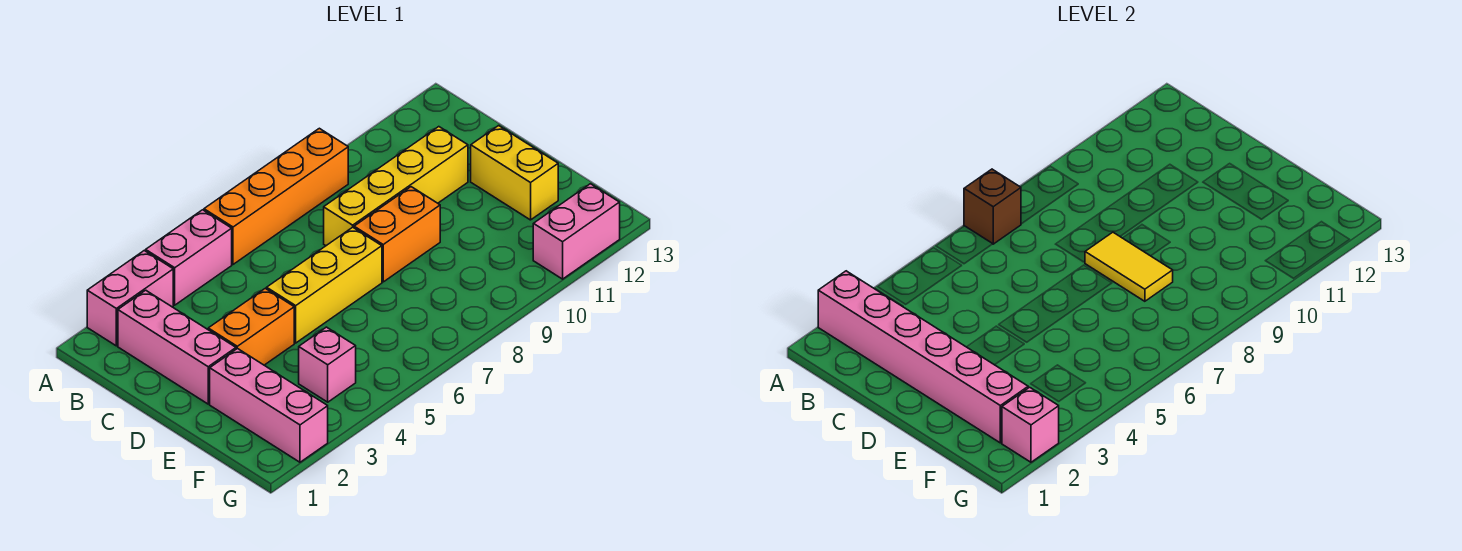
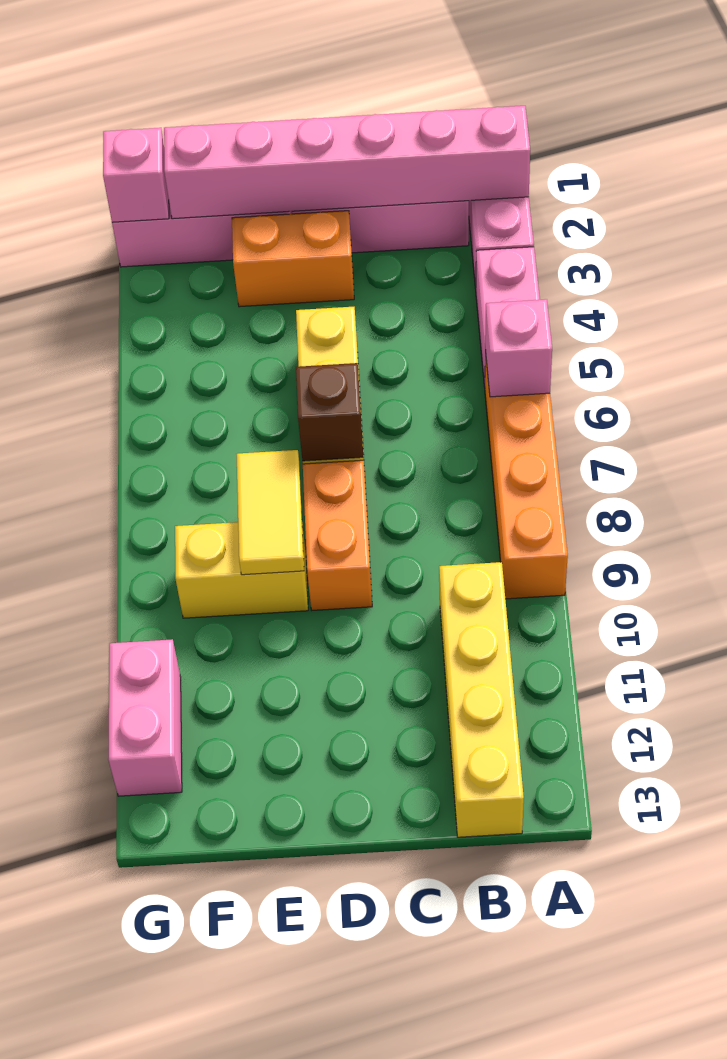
brown 1x1 brick [964,169,1021,244] -> brown 1x1 brick moved to [296,363,363,461]
yellow 1x4 brick [324,127,468,246] -> yellow 1x4 brick moved to [439,562,524,837]
orange 1x2 brick [208,288,294,365] -> orange 1x2 brick turned to [232,211,354,307]
yellow 1x2 tile [1085,232,1173,301] -> yellow 1x2 tile turned to [237,450,304,575]
yellow 1x2 brick [471,126,558,220] -> yellow 1x2 brick moved to [175,522,308,618]
pink 1x1 brick [299,327,356,402] -> pink 1x1 brick moved to [485,299,552,397]

